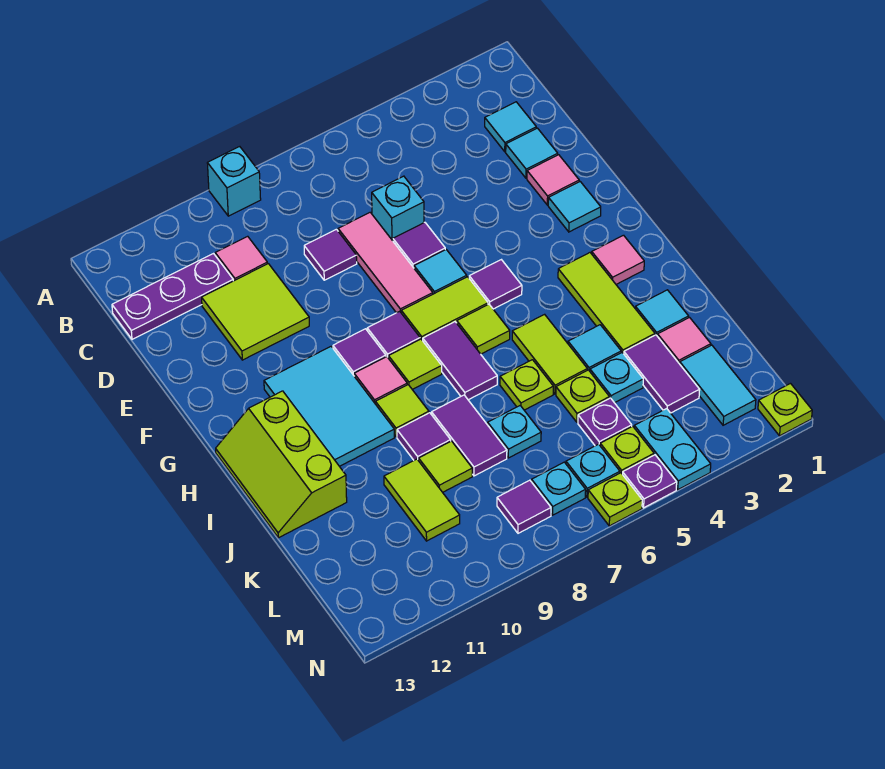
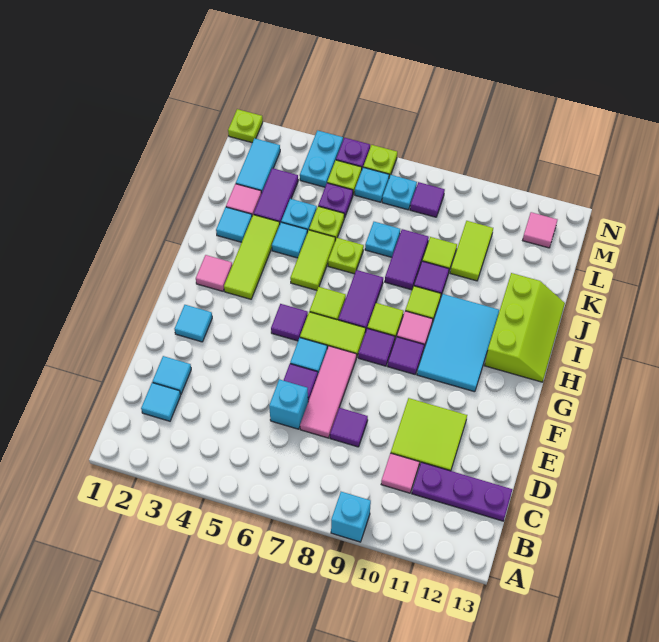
pink 1x1 tile [527,155,579,205] -> pink 1x1 tile moved to [523,212,557,248]

